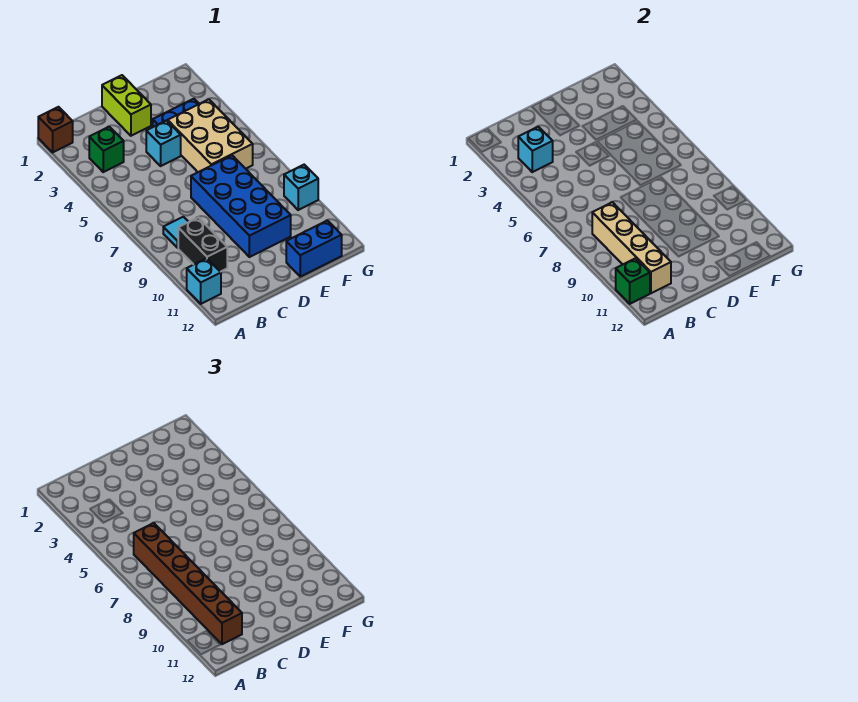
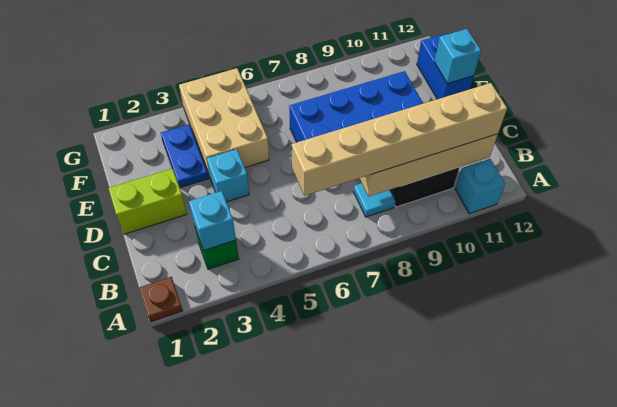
brown 1x1 brick [38,107,73,152] -> brown 1x1 plate [139,277,183,322]
green 1x1 brick [616,258,650,304] -> none
brown 1x6 brick [134,523,242,644] -> tan 1x6 brick [292,83,507,196]
tan 2x3 brick [168,99,253,172] -> tan 2x3 brick turned to [179,68,269,177]
cyan 1x1 brick [284,165,318,210] -> cyan 1x1 brick moved to [434,29,481,84]

